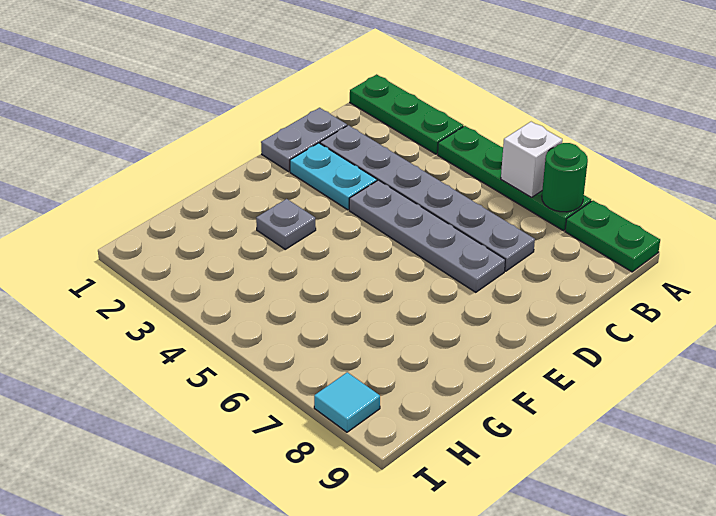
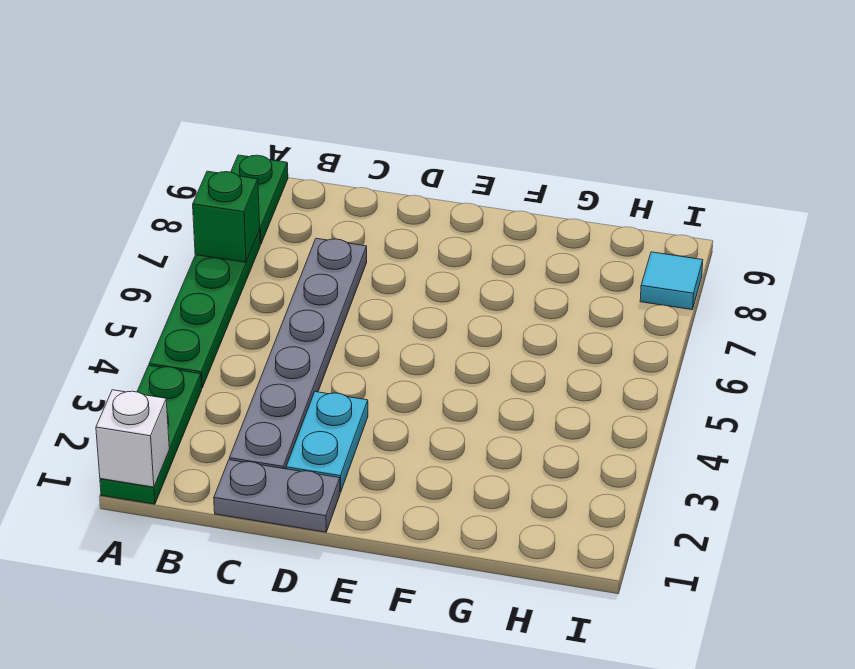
white 1x1 brick [501,122,562,197] -> white 1x1 brick moved to [96,390,169,487]
green 1x1 round brick [542,143,588,212] -> green 1x1 brick [193,171,260,262]
grey 1x4 plate [349,180,505,292] -> none
grey 1x1 plate [256,199,316,249] -> none

